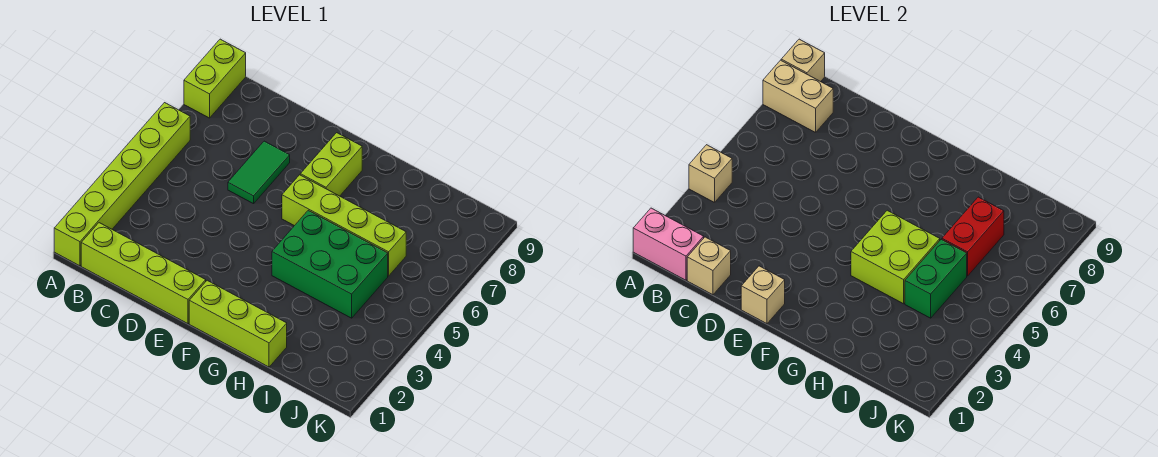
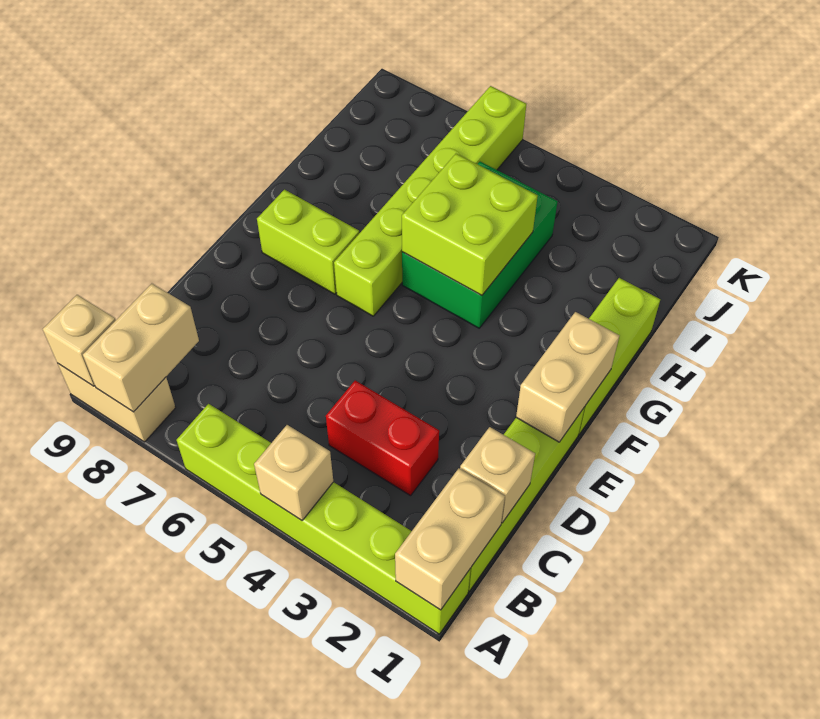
pink 1x2 brick [633,208,704,280] -> tan 1x2 brick [395,468,505,610]
lime 1x2 brick [184,39,246,118] -> tan 1x2 brick [58,364,176,442]
green 1x2 tile [228,141,290,204] -> none
tan 1x1 brick [741,266,785,324] -> tan 1x2 brick [516,312,620,442]
lime 1x4 brick [282,175,406,276] -> lime 1x6 brick [334,86,526,316]
green 1x2 brick [905,239,967,318] -> none
red 1x2 brick [942,197,1004,276] -> red 1x2 brick moved to [326,380,439,496]

